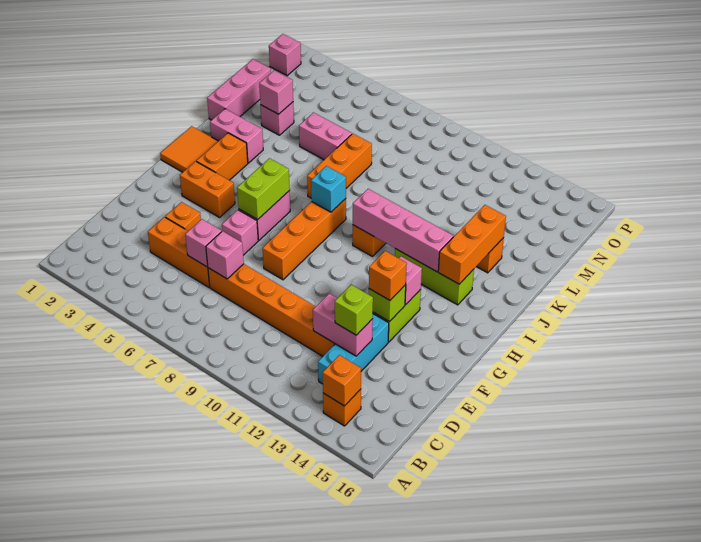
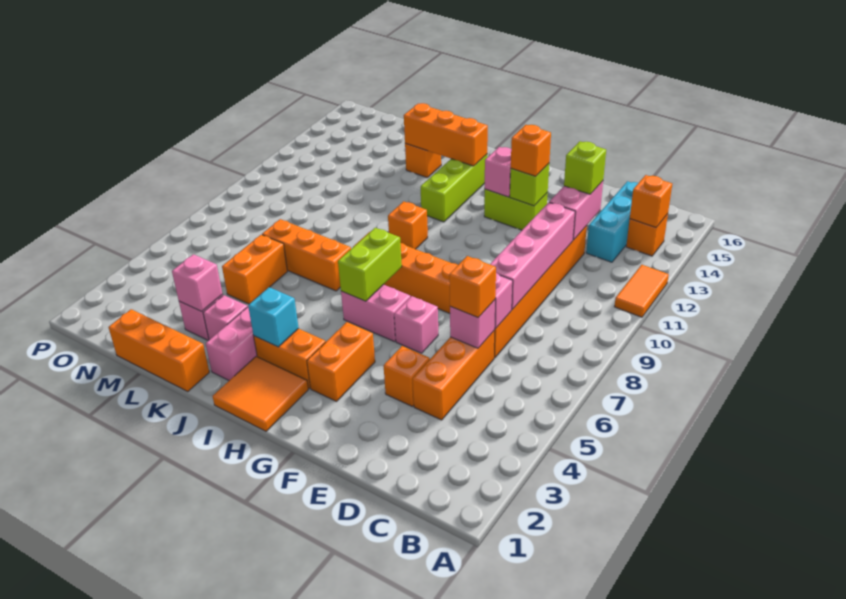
none -> orange 1x2 tile [614,265,669,317]
cyan 1x3 brick [318,314,389,384] -> cyan 1x3 brick turned to [586,181,638,262]
none -> orange 1x1 brick [449,256,496,318]
lime 1x2 brick [237,158,290,220] -> lime 1x2 brick turned to [338,228,402,301]
cyan 1x1 brick [311,166,346,212] -> cyan 1x1 brick moved to [248,287,299,347]
pink 1x4 brick [353,189,453,272] -> pink 1x4 brick moved to [490,202,575,309]
pink 1x3 brick [207,59,271,120] -> orange 1x3 brick [108,309,209,391]
pink 1x2 brick [299,113,352,160] -> orange 1x2 brick [222,235,287,304]
pink 1x1 brick [269,34,301,76] -> pink 1x1 brick moved to [203,295,247,340]

